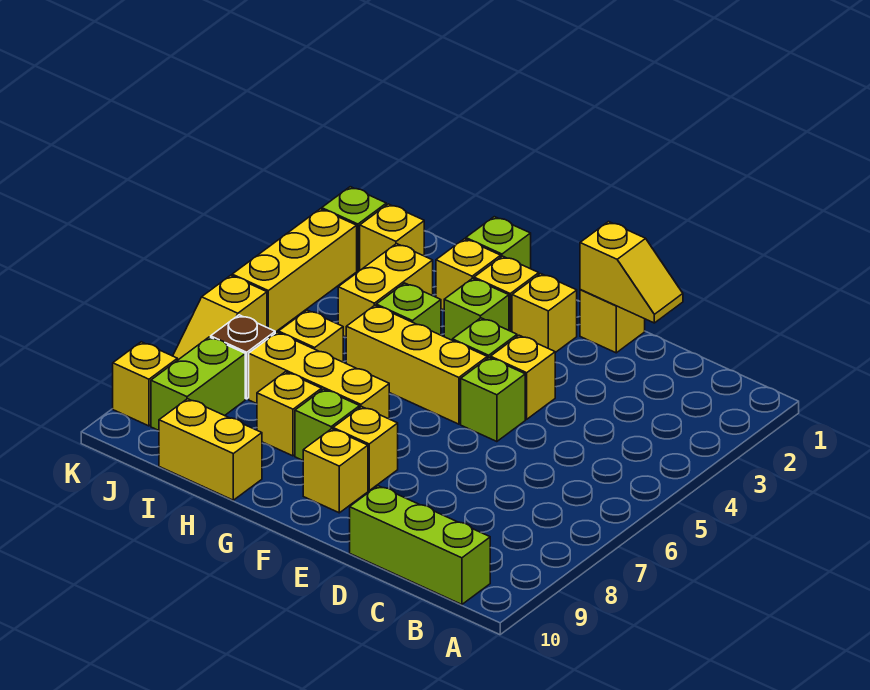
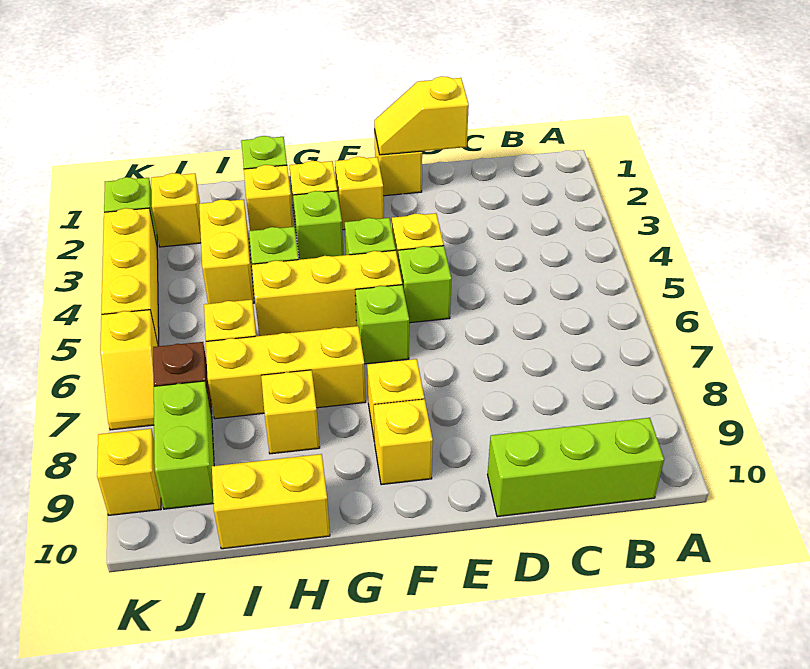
yellow 1x2 slope [580,222,683,323] -> yellow 1x2 slope turned to [374,76,469,155]
lime 1x1 brick [295,389,360,460] -> lime 1x1 brick moved to [355,285,409,364]

